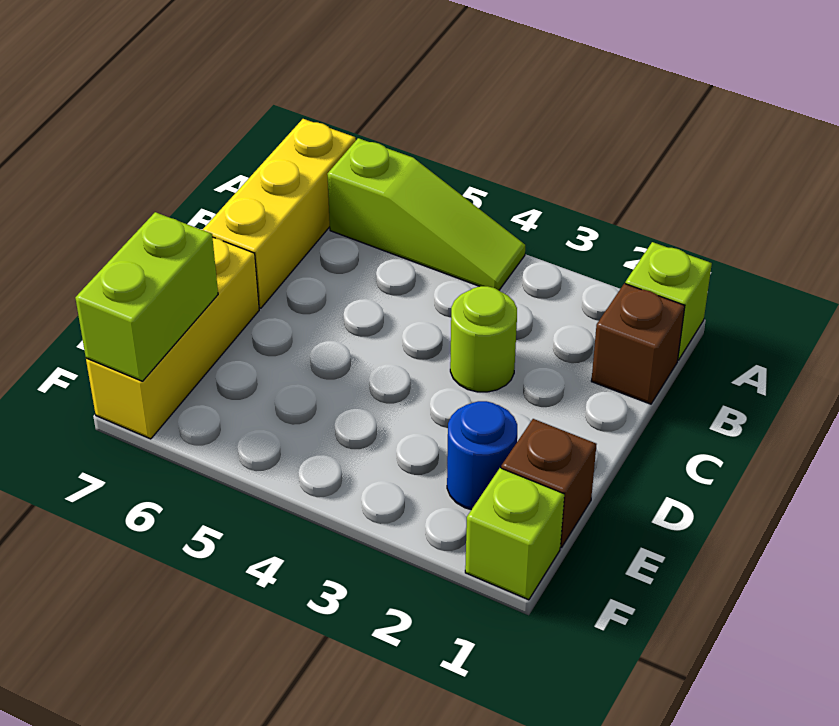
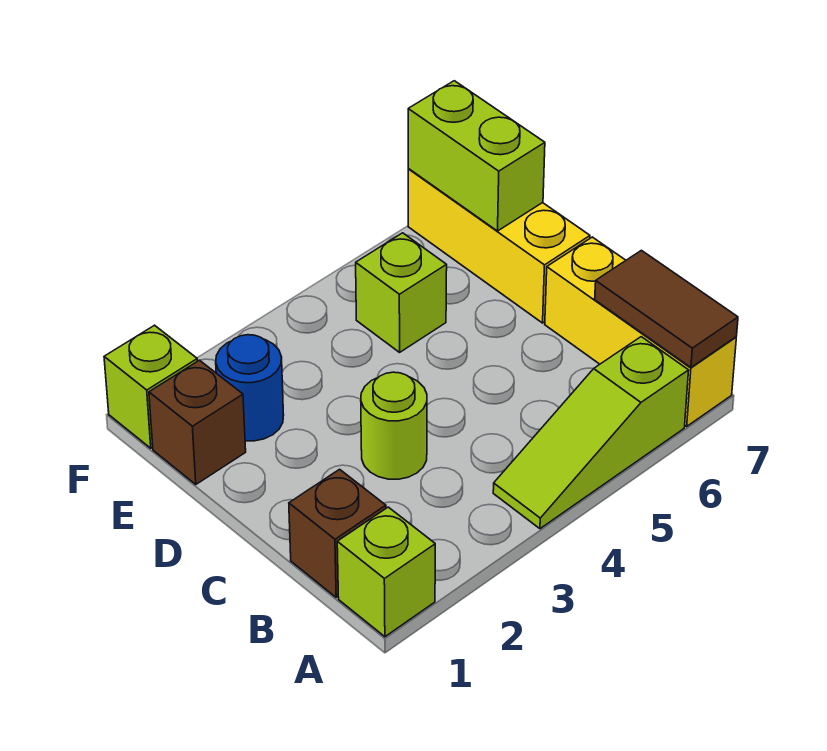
none -> brown 1x2 tile [595,250,738,367]
none -> lime 1x1 brick [356,233,447,352]

